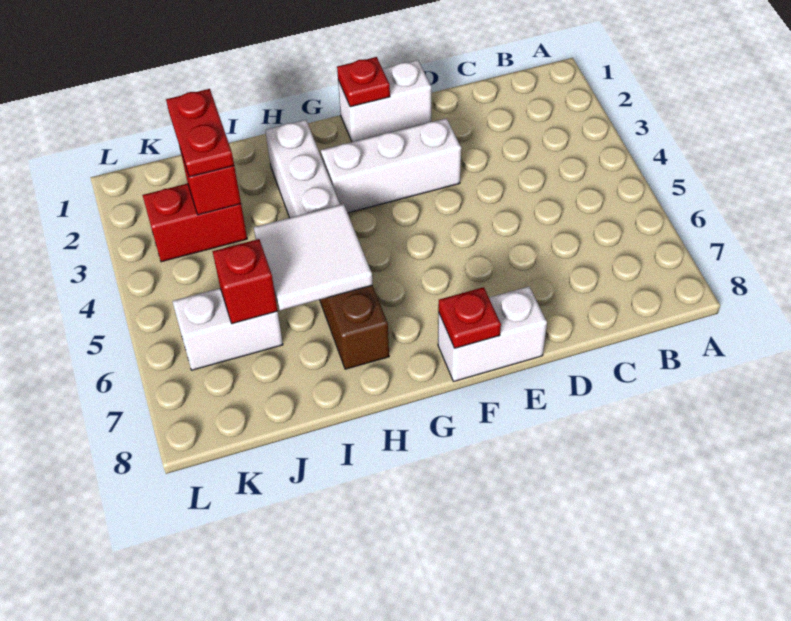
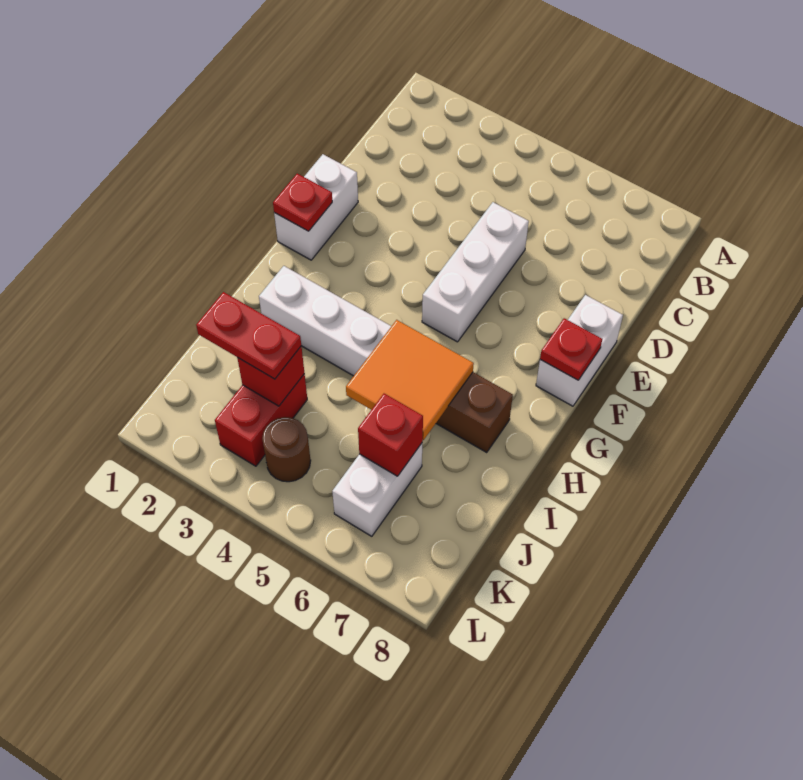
white 1x3 brick [321,118,461,213] -> white 1x3 brick moved to [422,202,529,342]
white 2x2 tile [254,204,373,310] -> orange 2x2 tile [346,320,474,440]
none -> brown 1x1 round brick [262,417,311,482]

